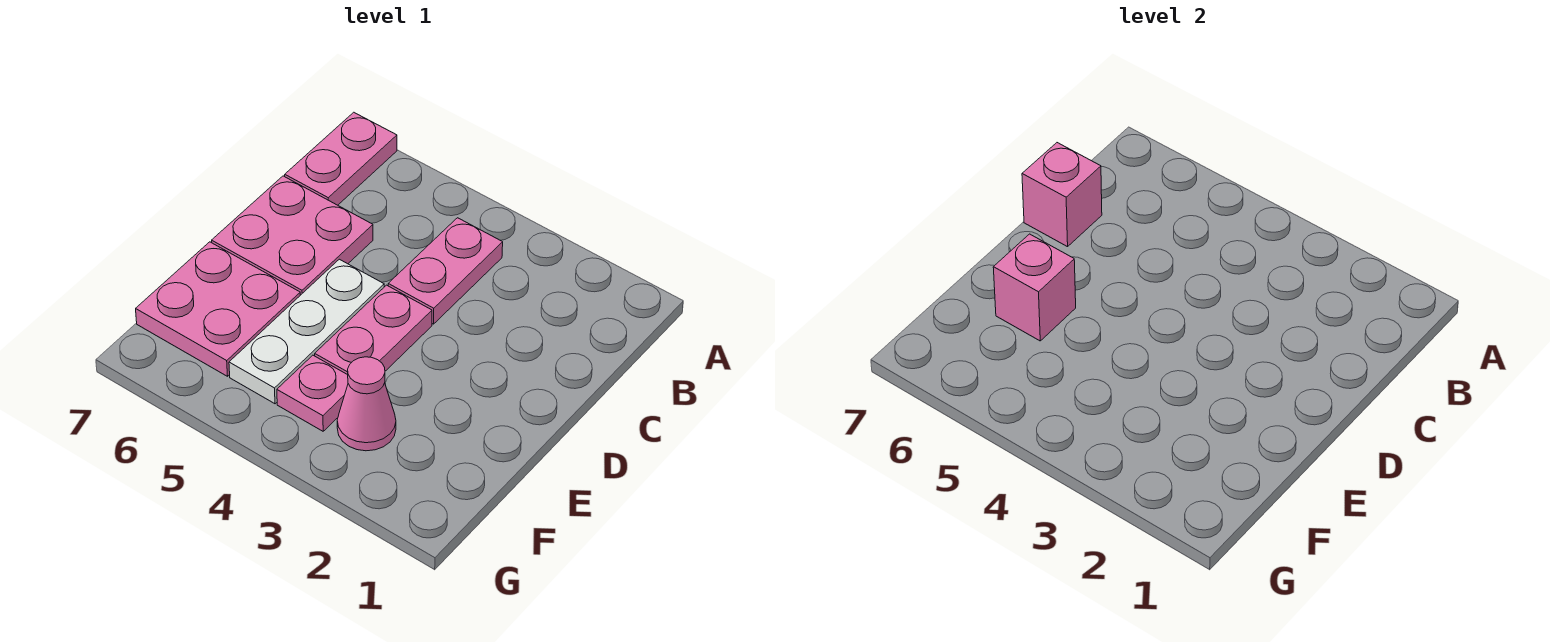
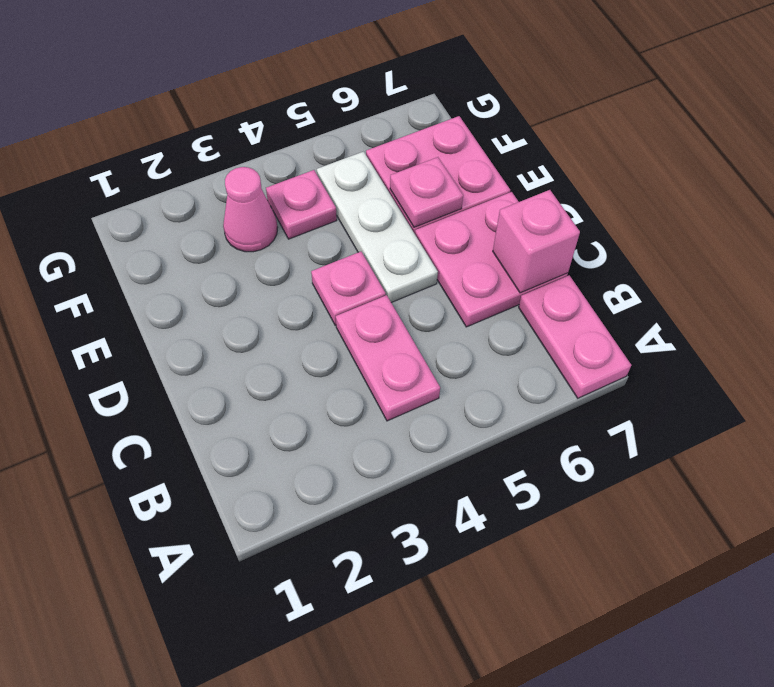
pink 1x2 plate [315,285,432,375] -> pink 1x1 plate [311,252,386,325]
pink 1x1 brick [993,234,1076,341] -> pink 1x1 plate [390,157,463,227]

